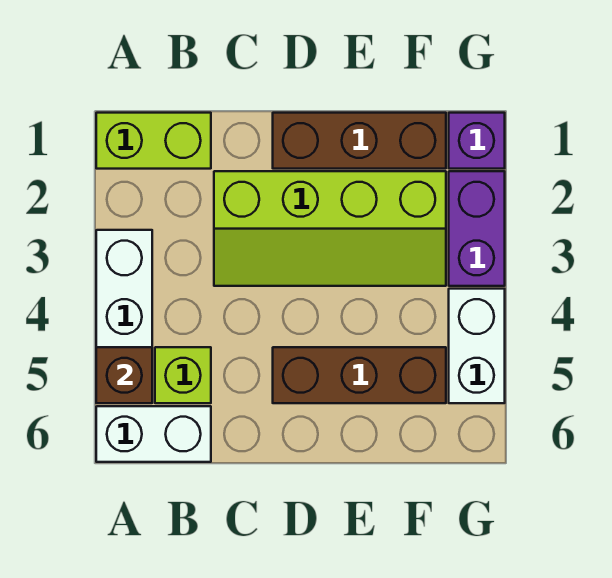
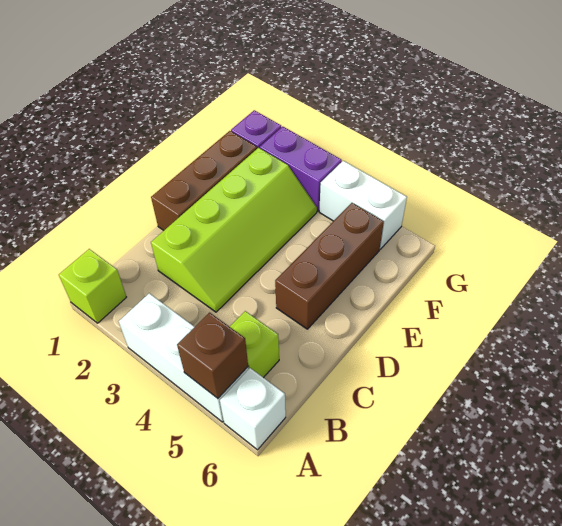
lime 1x2 brick [96,113,211,169] -> lime 1x1 brick [59,249,126,323]
white 1x2 brick [96,406,211,462] -> white 1x1 brick [220,368,286,450]

